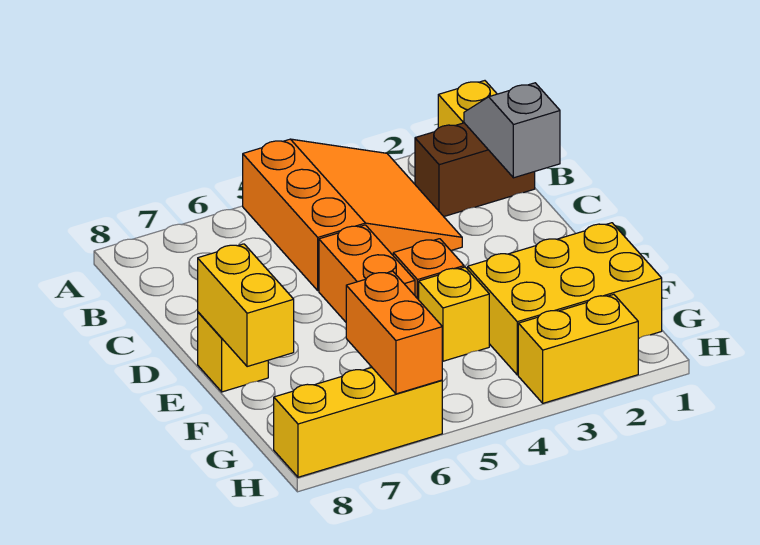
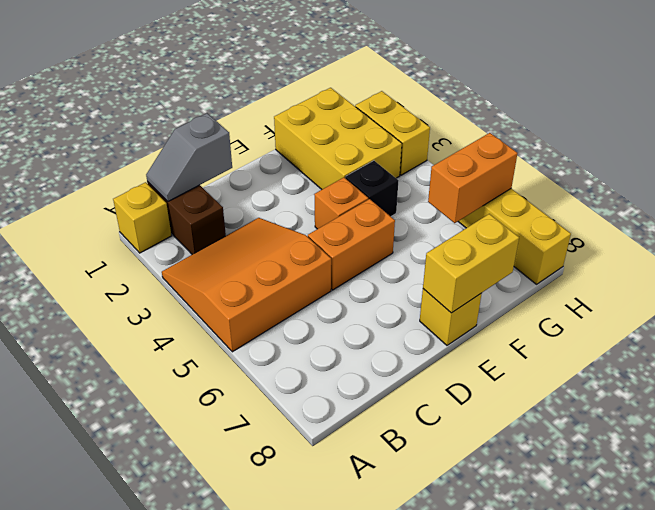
yellow 1x1 brick [419,267,489,361] -> black 1x1 brick [345,161,398,216]

